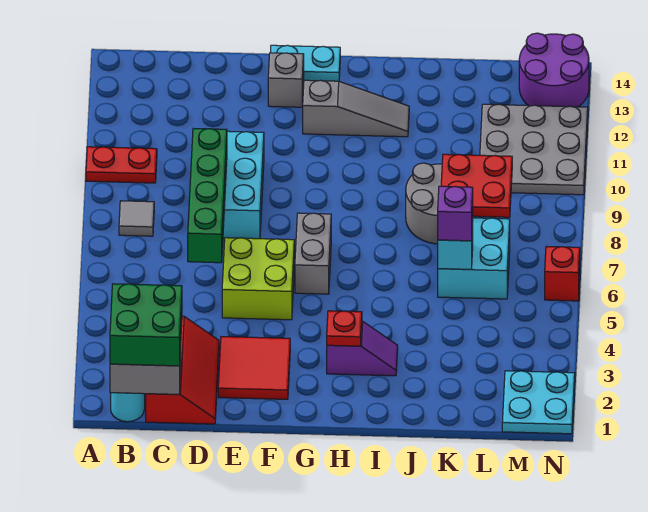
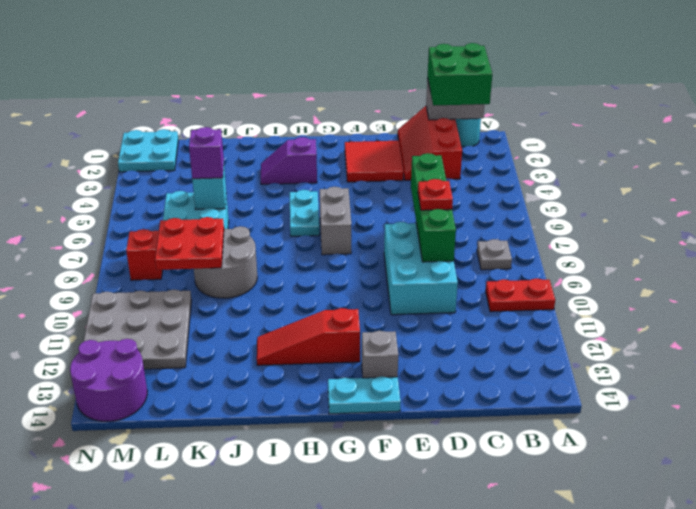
grey 1x1 tile [119,201,154,236] -> grey 1x1 plate [477,239,512,270]
lime 2x2 brick [222,238,294,320] -> none
grey 1x3 slope [303,80,409,137] -> red 1x3 slope [257,308,360,365]
red 1x1 plate [327,311,362,346] -> red 1x1 plate moved to [418,179,453,210]
none -> cyan 1x2 plate [290,190,319,236]
red 1x1 brick [545,246,580,301] -> red 1x1 brick moved to [126,229,162,280]

